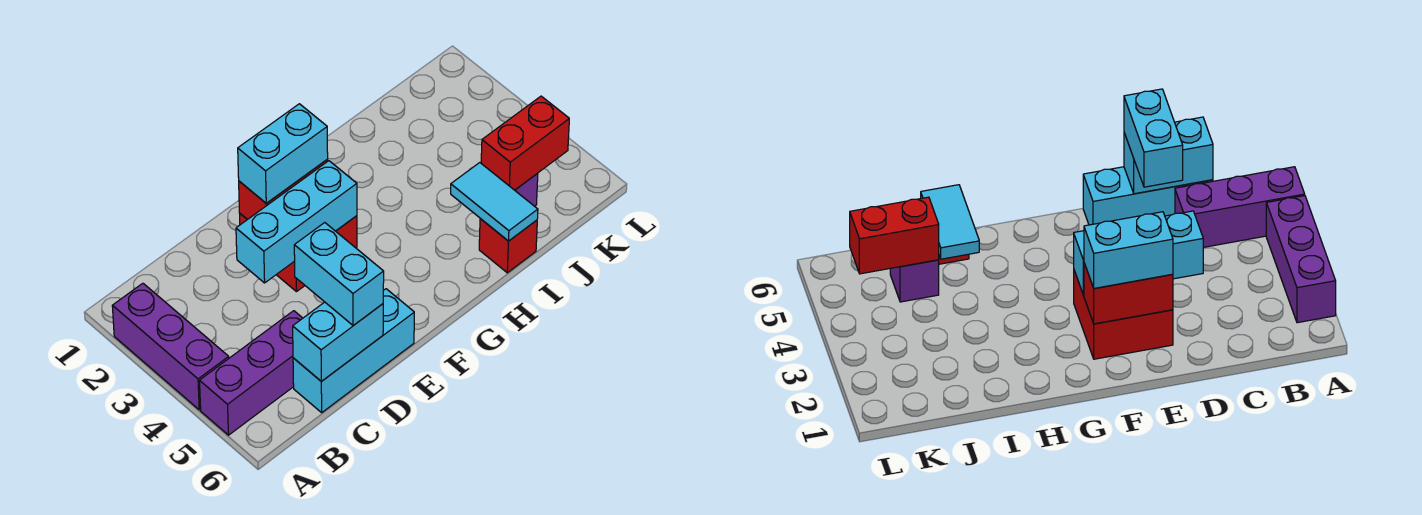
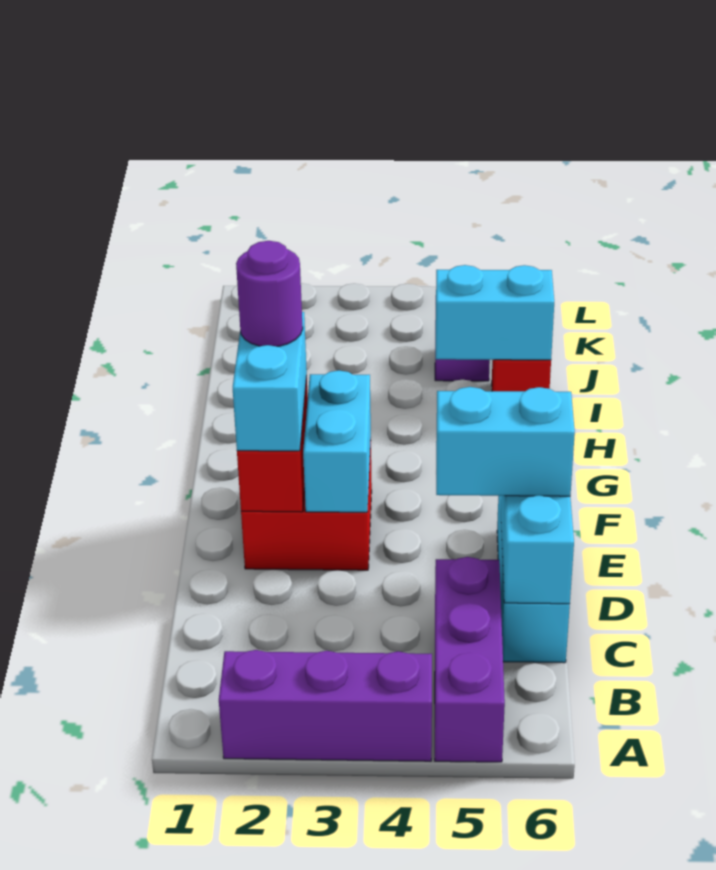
cyan 1x3 brick [236,161,357,283] -> cyan 1x2 brick [303,370,371,512]
none -> purple 1x1 round brick [236,241,303,347]
cyan 1x2 tile [451,163,538,241] -> cyan 1x2 brick [435,265,554,360]
red 1x2 brick [481,96,569,190] -> none

